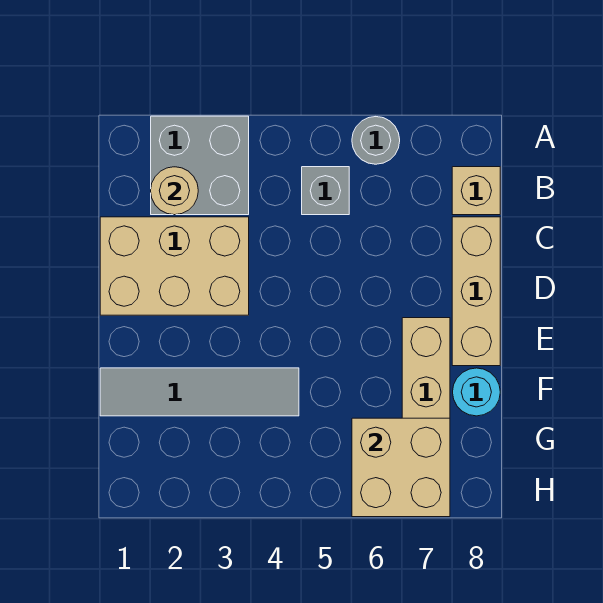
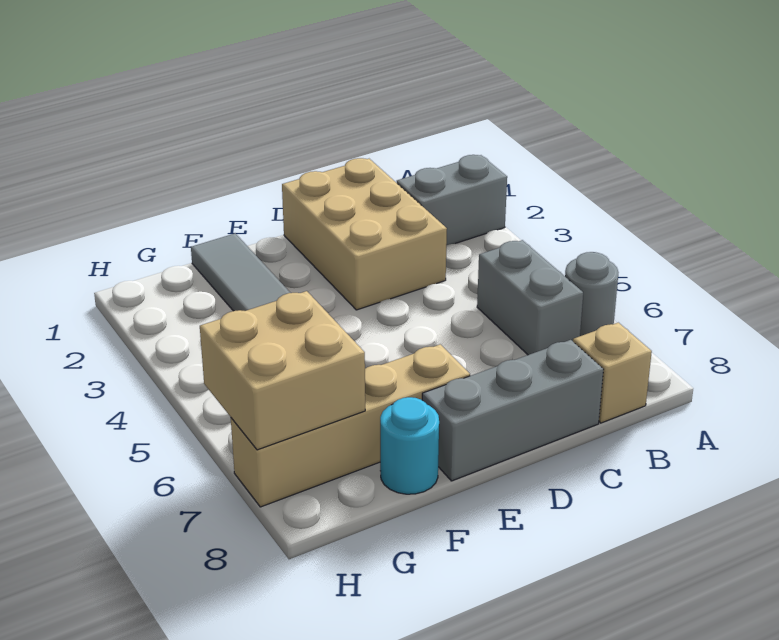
grey 2x2 brick [151,116,249,215] -> grey 1x2 brick [397,155,507,245]
tan 1x1 round brick [151,167,198,215] -> none
grey 1x1 brick [302,167,349,215] -> grey 1x2 brick [477,240,583,355]
tan 1x3 brick [452,217,500,366] -> grey 1x3 brick [422,340,603,481]

